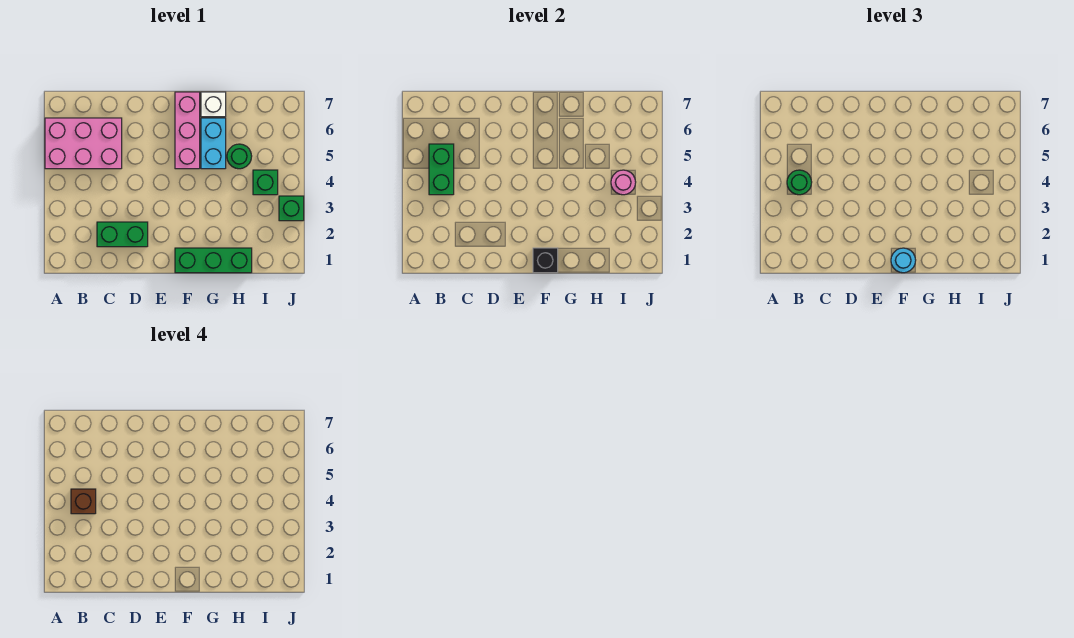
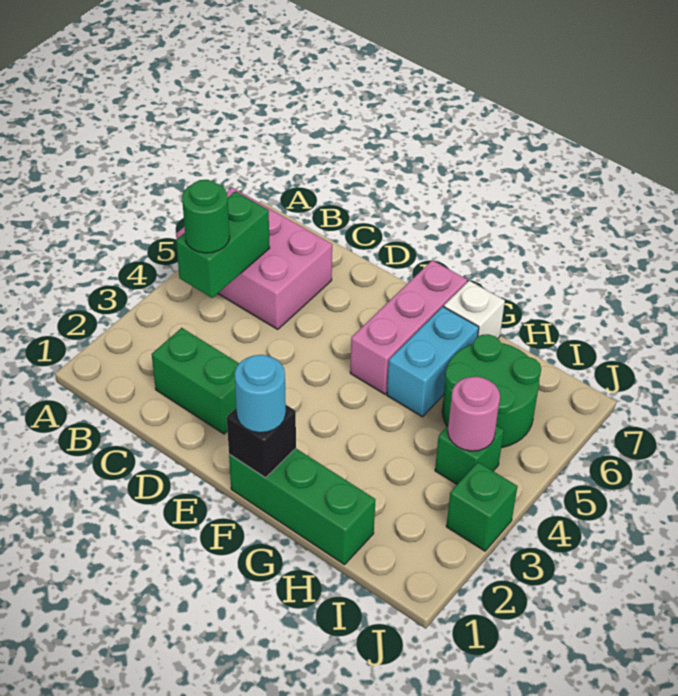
brown 1x1 brick [71,489,96,514] -> none
green 1x1 round brick [227,144,252,169] -> green 2x2 round brick [442,334,541,448]

